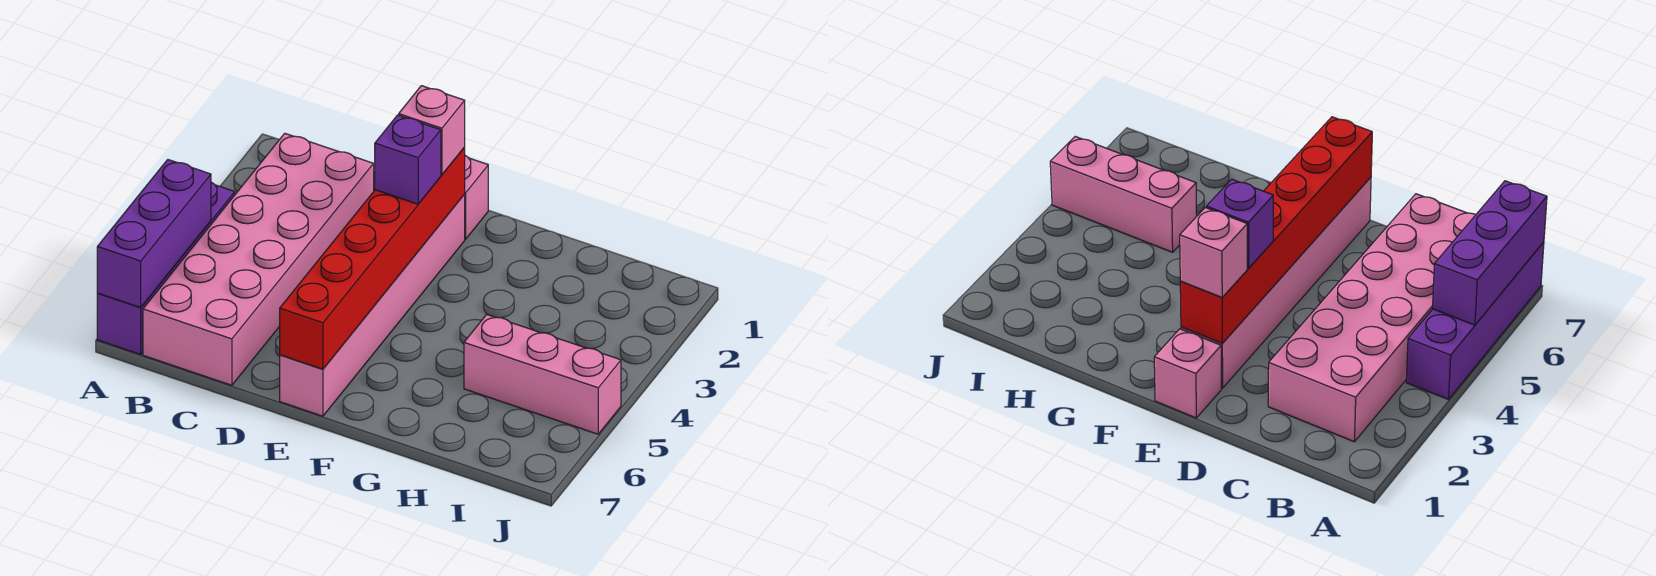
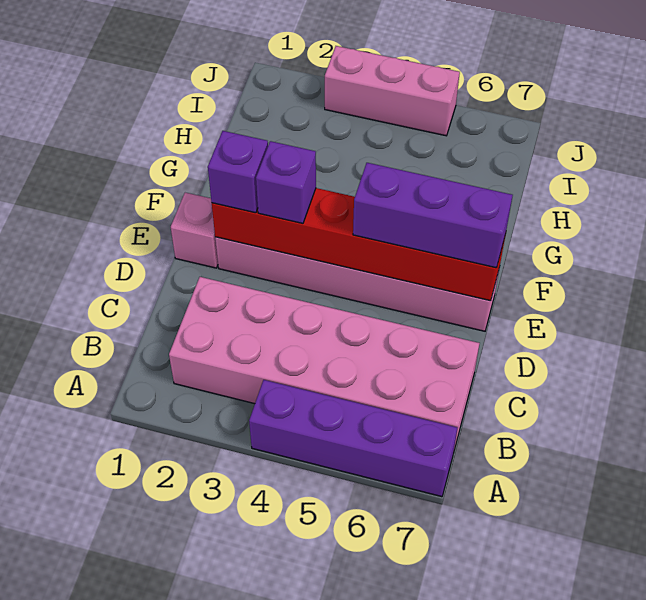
purple 1x3 brick [97,160,211,307] -> purple 1x3 brick moved to [353,163,513,268]
pink 1x1 brick [399,86,465,175] -> purple 1x1 brick [208,131,268,213]
pink 1x3 brick [464,314,621,434] -> pink 1x3 brick turned to [325,46,460,136]

